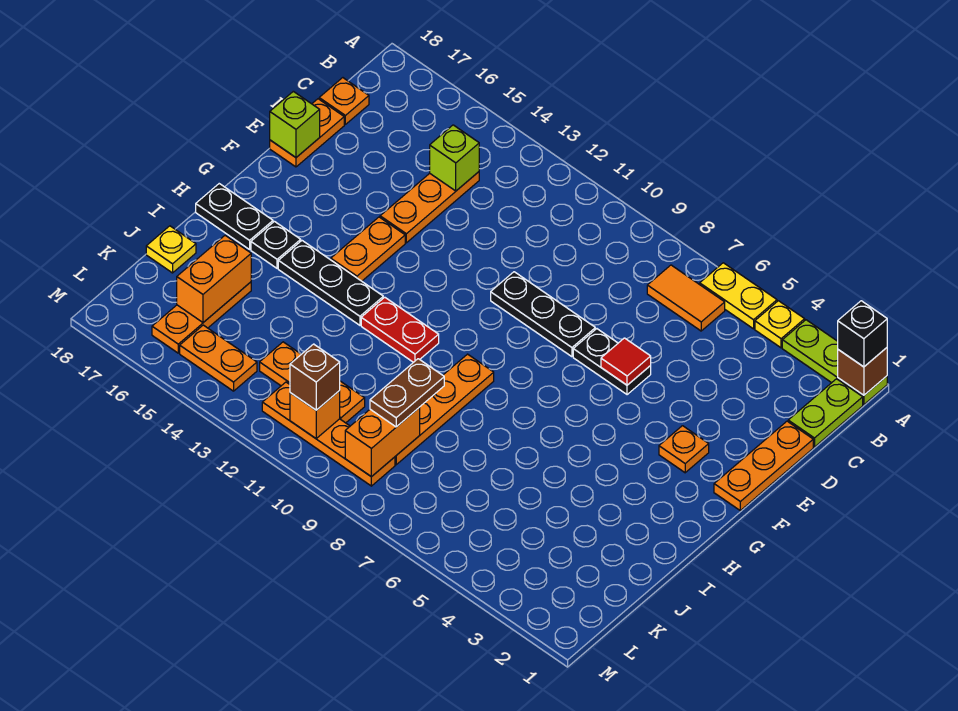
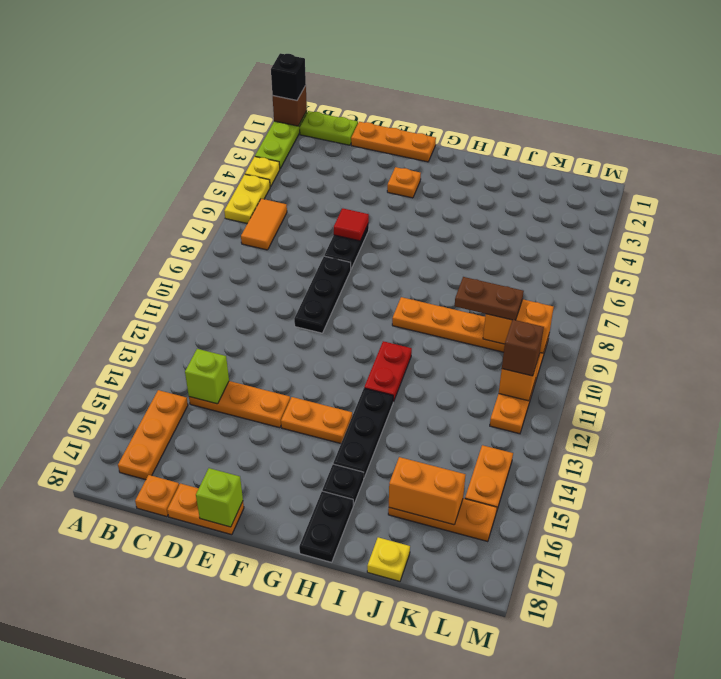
orange 1x3 plate [260,342,365,423] -> orange 1x3 plate moved to [118,390,188,480]

